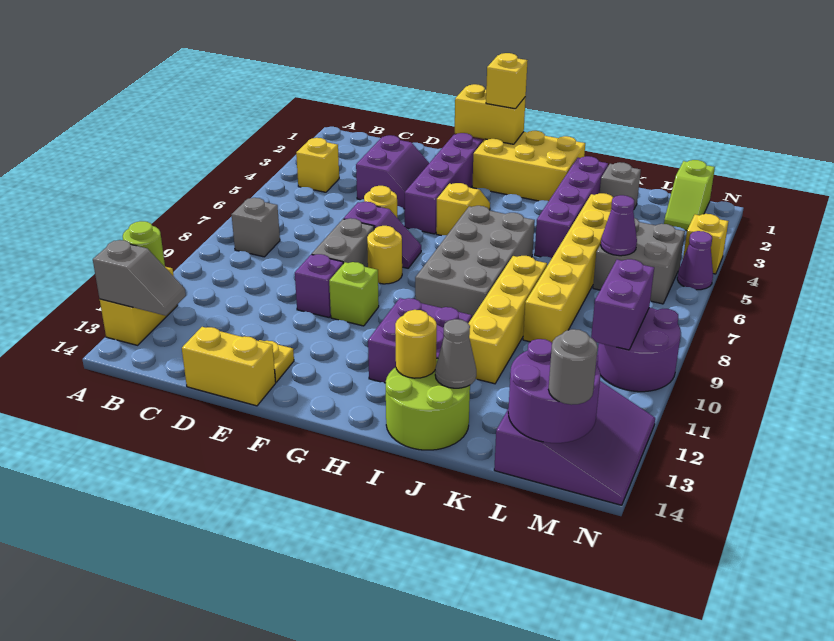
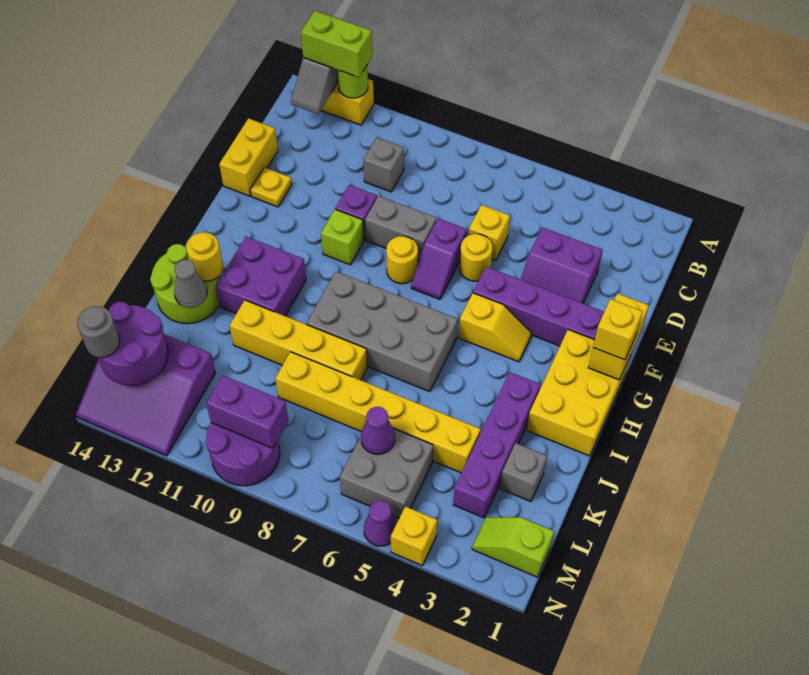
none -> lime 1x2 brick [301,11,372,77]
yellow 1x1 brick [296,138,339,192] -> yellow 1x1 brick moved to [469,205,510,260]
grey 1x1 brick [232,198,280,257] -> grey 1x1 brick moved to [363,137,404,192]
purple 1x4 brick [535,156,608,258] -> purple 1x4 brick turned to [453,372,540,518]

